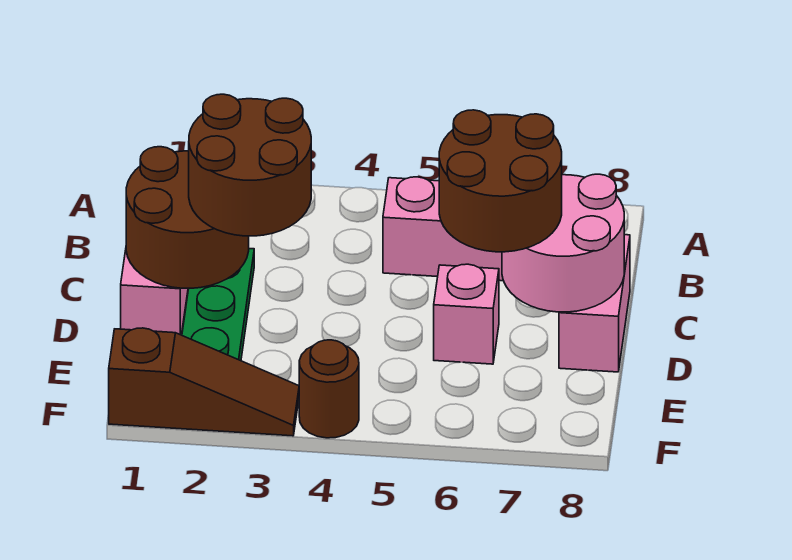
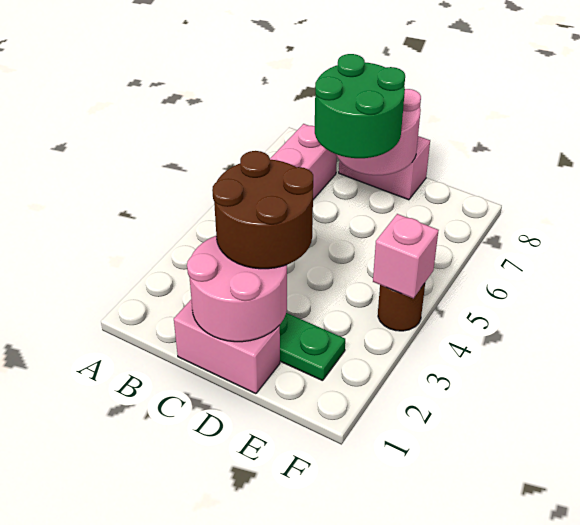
brown 2x2 round brick [126,147,249,288] -> pink 2x2 round brick [187,236,287,342]
brown 2x2 round brick [439,110,562,252] -> green 2x2 round brick [315,54,405,158]
pink 1x1 brick [434,264,499,364] -> pink 1x1 brick moved to [373,214,439,298]
brown 1x3 slope [109,328,299,436] -> none

